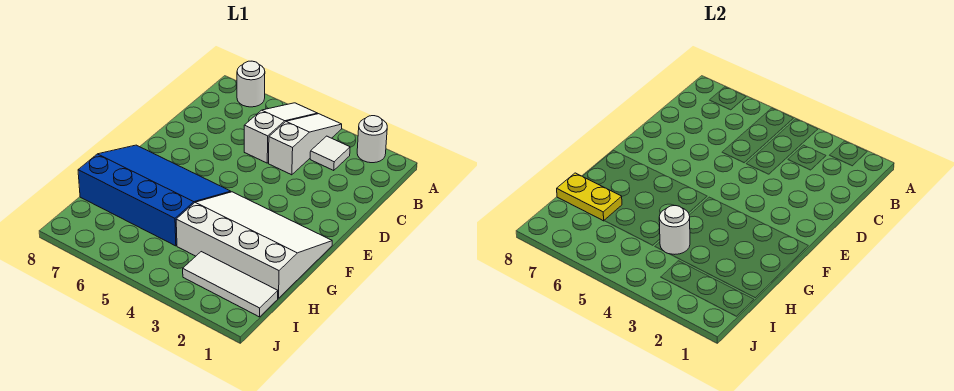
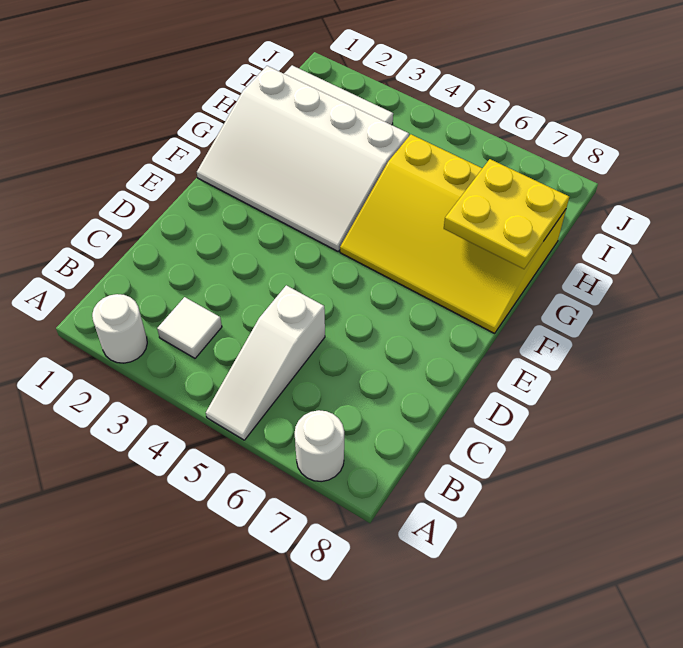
white 1x3 slope [269,114,342,175] -> none
blue 3x4 slope [78,145,231,246] -> yellow 3x4 slope [340,134,566,333]
white 1x1 round brick [659,206,690,254] -> none
yellow 1x2 plate [557,173,622,221] -> yellow 2x2 plate [444,159,569,269]

